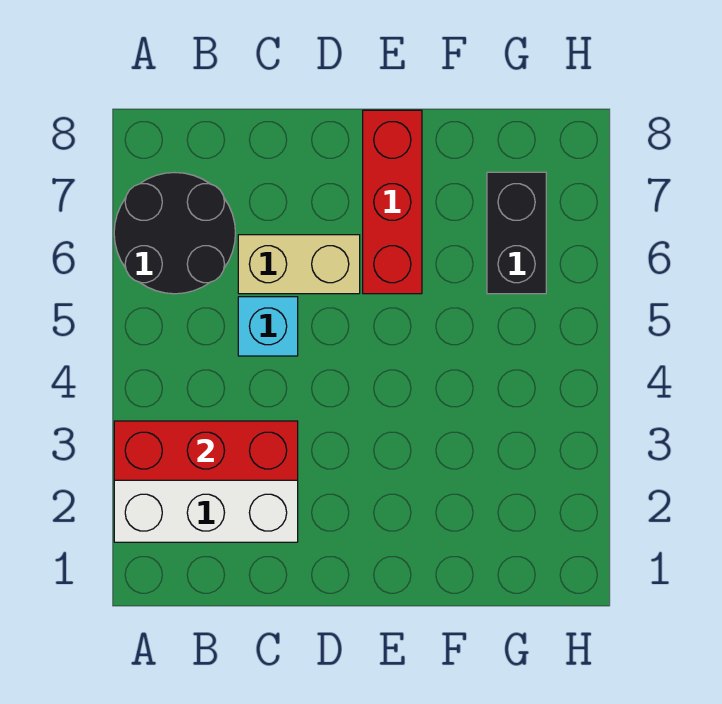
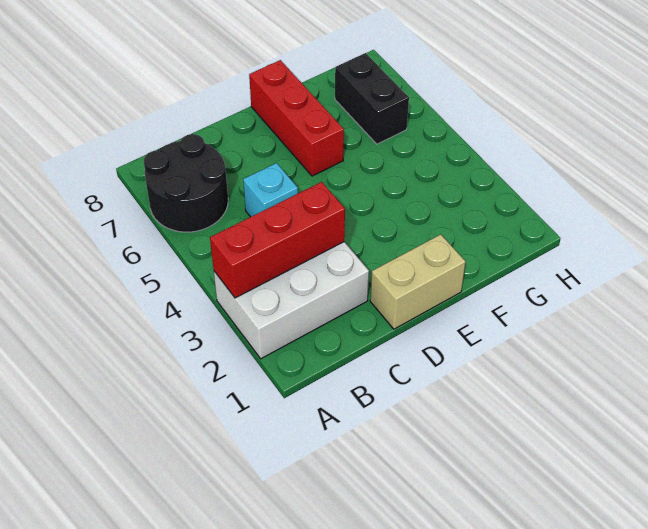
tan 1x2 brick [238,235,360,294] -> tan 1x2 brick moved to [370,234,466,329]

